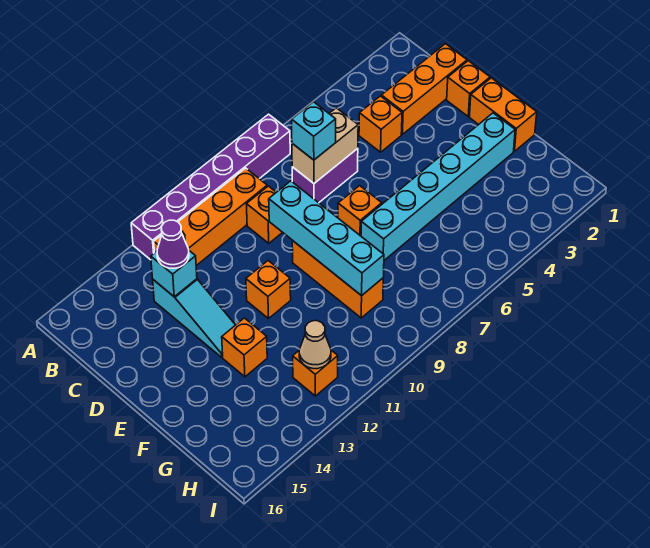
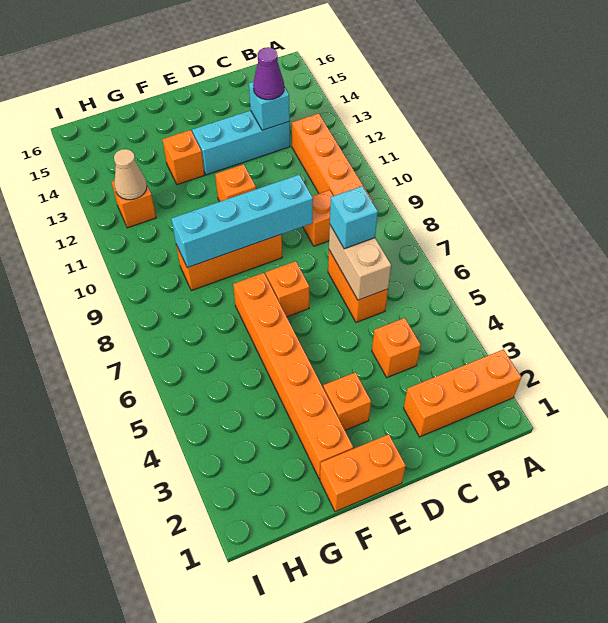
purple 1x6 brick [131,114,290,260] -> none
orange 1x3 brick [381,44,467,134] -> orange 1x3 brick turned to [404,350,521,437]
purple 1x2 brick [292,148,358,203] -> orange 1x2 brick [328,250,388,322]
cyan 1x3 slope [153,279,235,357] -> cyan 1x3 brick [192,111,290,175]
orange 1x1 brick [447,61,490,116] -> orange 1x1 brick moved to [323,372,371,430]
cyan 1x6 brick [361,113,515,260] -> orange 1x6 brick [233,273,353,479]

